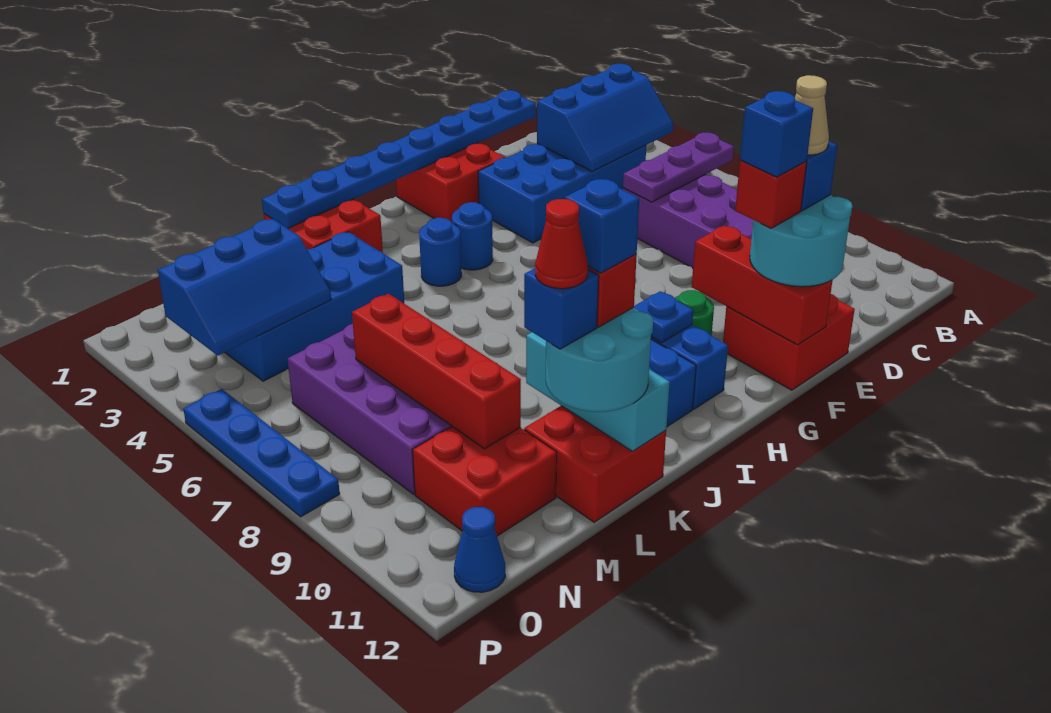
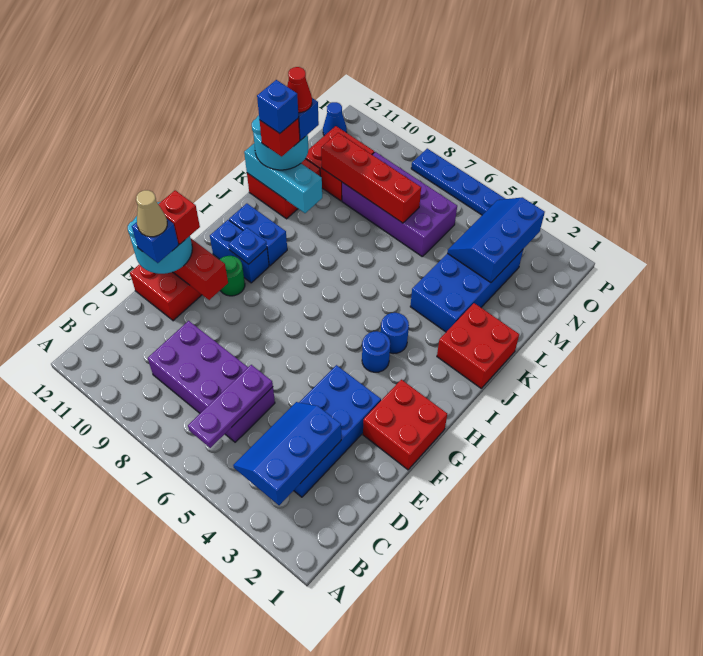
blue 1x8 plate [262,90,536,228] -> none
blue 1x1 brick [740,91,813,177] -> none

